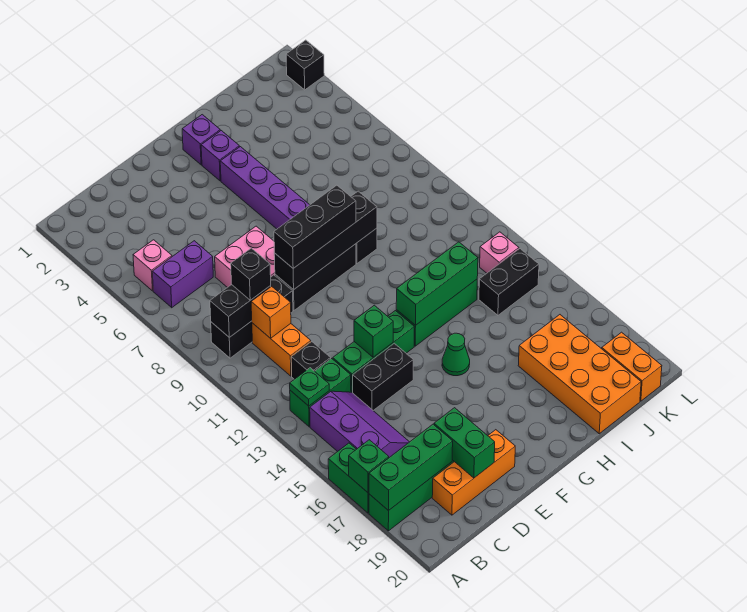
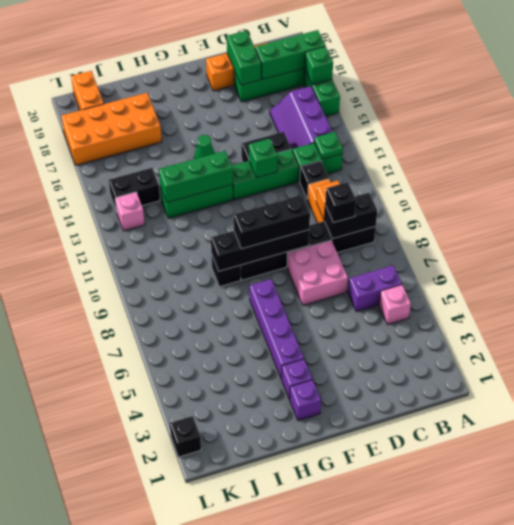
orange 2x4 brick [518,315,641,434] -> orange 2x4 brick turned to [61,93,162,165]

